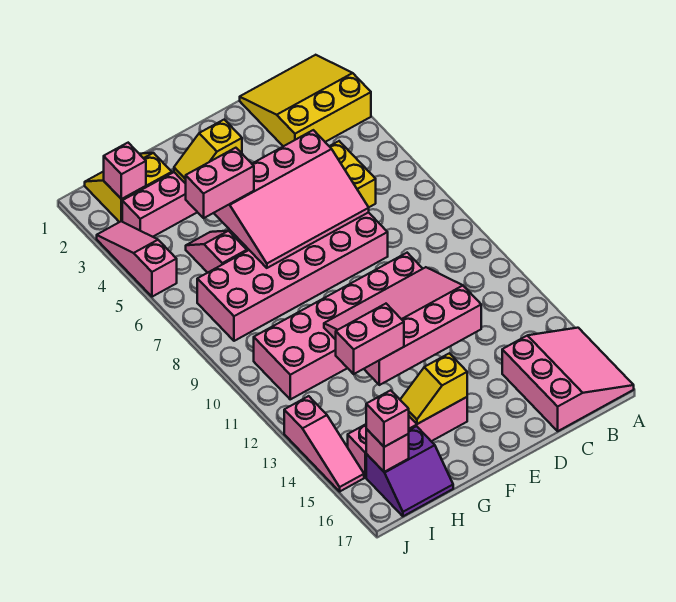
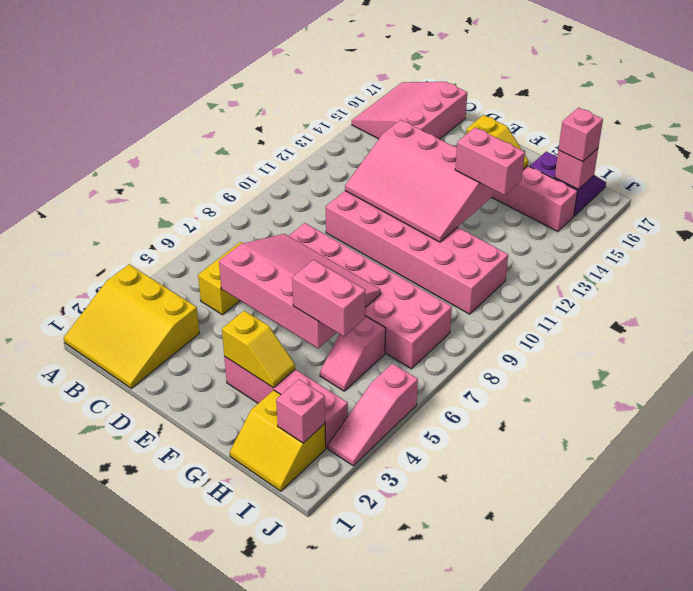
pink 1x3 slope [284,396,364,491] -> none

